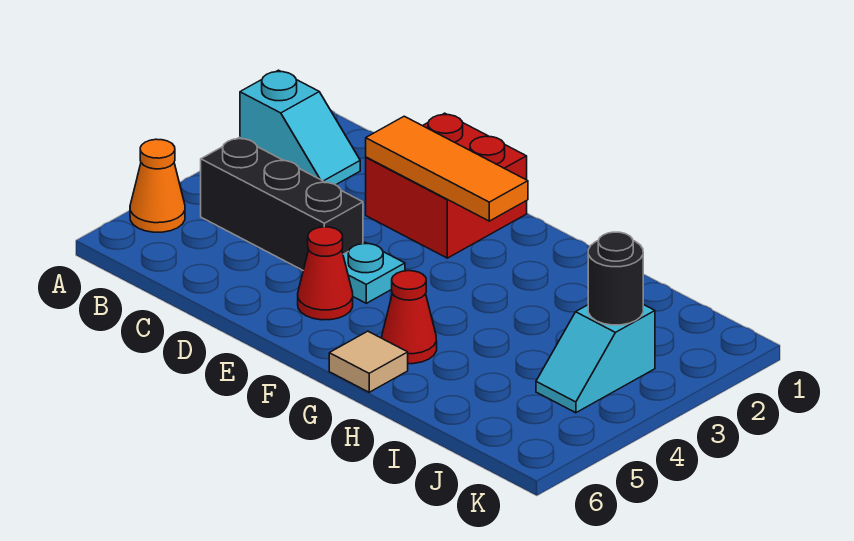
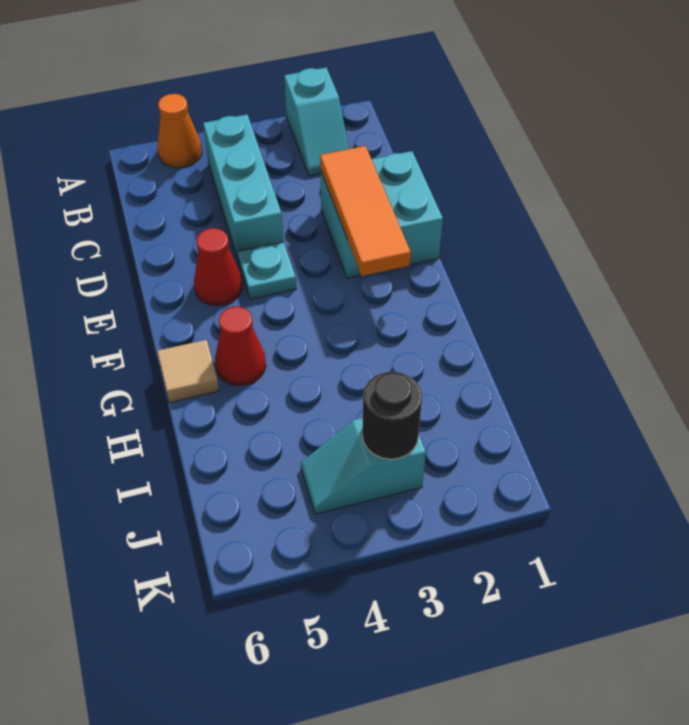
black 1x3 brick [201,137,363,270] -> cyan 1x3 brick [203,115,283,262]
red 2x2 brick [366,113,527,258] -> cyan 2x2 brick [320,151,443,278]

